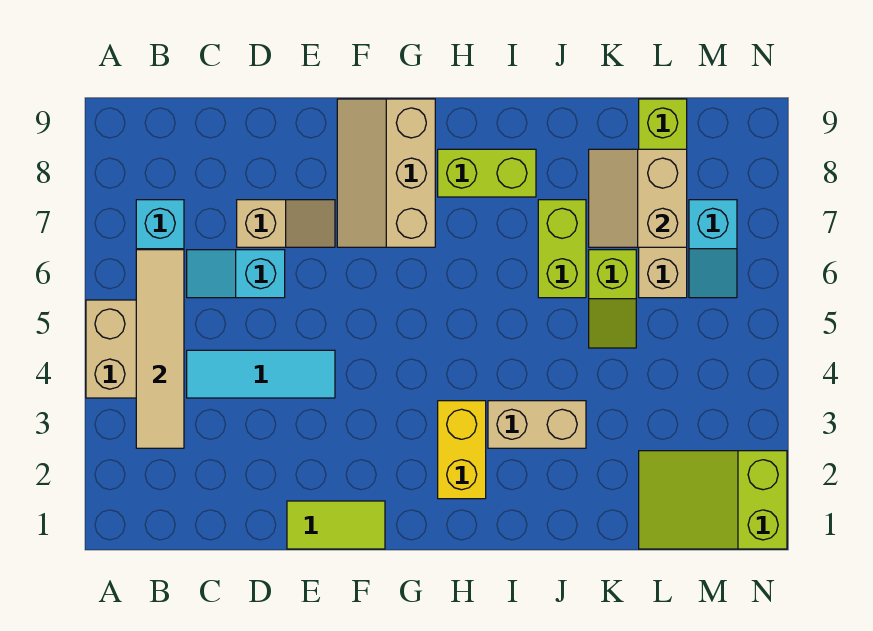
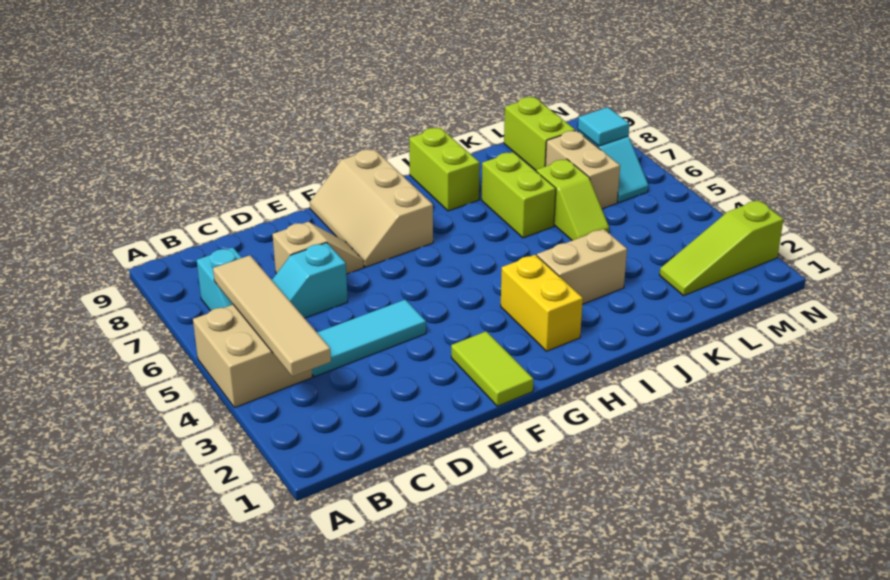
lime 1x2 tile [287,501,385,549] -> lime 1x2 tile turned to [451,331,533,406]
lime 1x2 brick [438,149,536,197] -> lime 1x2 brick turned to [409,128,480,211]
tan 2x2 slope [589,149,687,247] -> none
lime 2x3 slope [639,451,787,549] -> lime 1x3 slope [660,200,784,296]
none -> cyan 1x1 tile [578,107,629,146]

